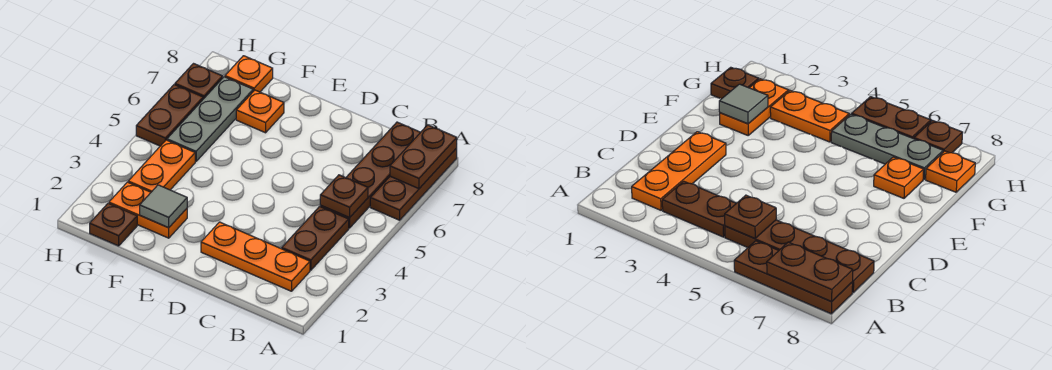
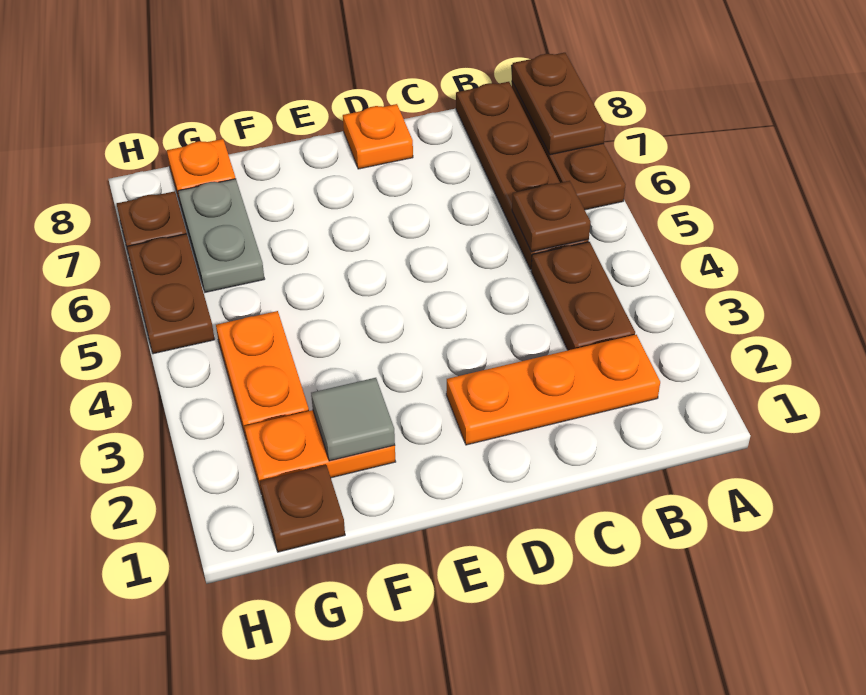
orange 1x1 plate [236,90,284,133] -> orange 1x1 plate moved to [343,104,413,169]
grey 1x3 plate [167,77,253,161] -> grey 1x2 plate [178,179,264,292]

